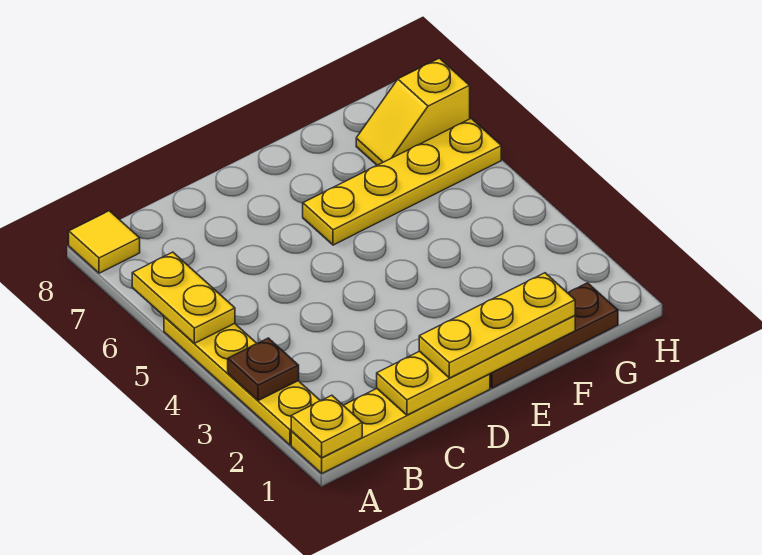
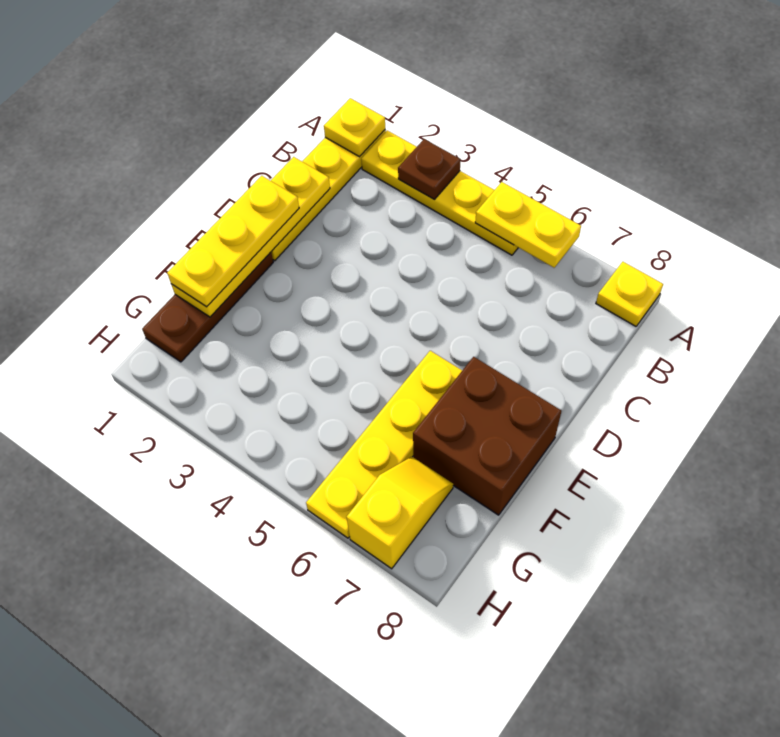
yellow 1x1 tile [69,211,140,273] -> yellow 1x1 plate [596,262,663,326]
none -> brown 2x2 brick [413,357,562,515]

